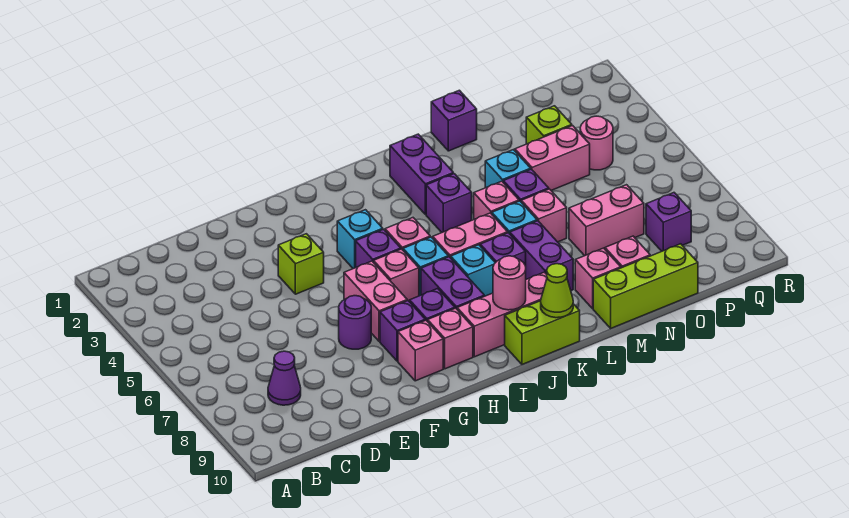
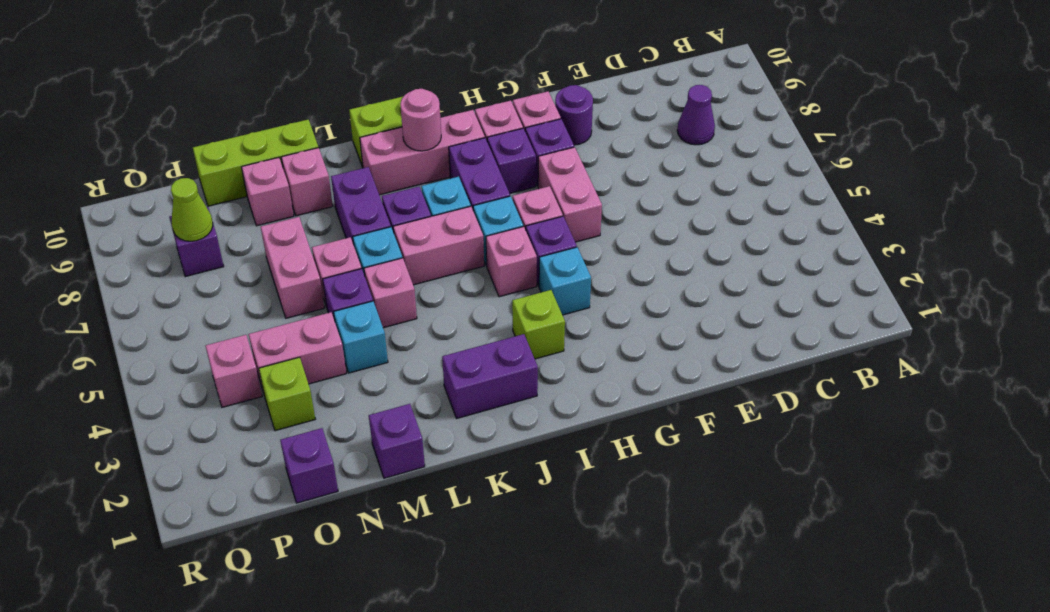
lime 1x1 brick [278,234,324,294] -> lime 1x1 brick moved to [512,290,565,359]
purple 1x1 round brick [339,296,371,349] -> purple 1x1 round brick moved to [555,85,593,145]
purple 1x2 brick [390,134,453,214] -> purple 1x2 brick turned to [442,334,538,419]
purple 1x1 brick [426,174,472,232] -> purple 1x1 brick moved to [280,428,338,503]
lime 1x1 cone [541,264,573,318] -> lime 1x1 cone moved to [171,178,213,241]
pink 1x2 brick [569,185,644,256] -> pink 1x2 brick turned to [261,217,324,318]
pink 1x1 round brick [580,116,613,170] -> pink 1x1 brick [206,335,262,407]

